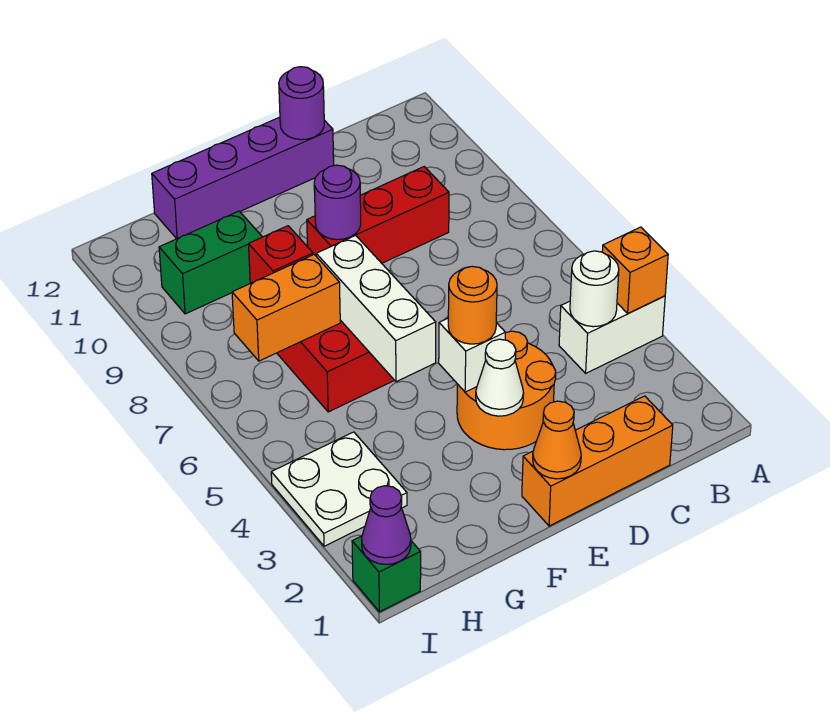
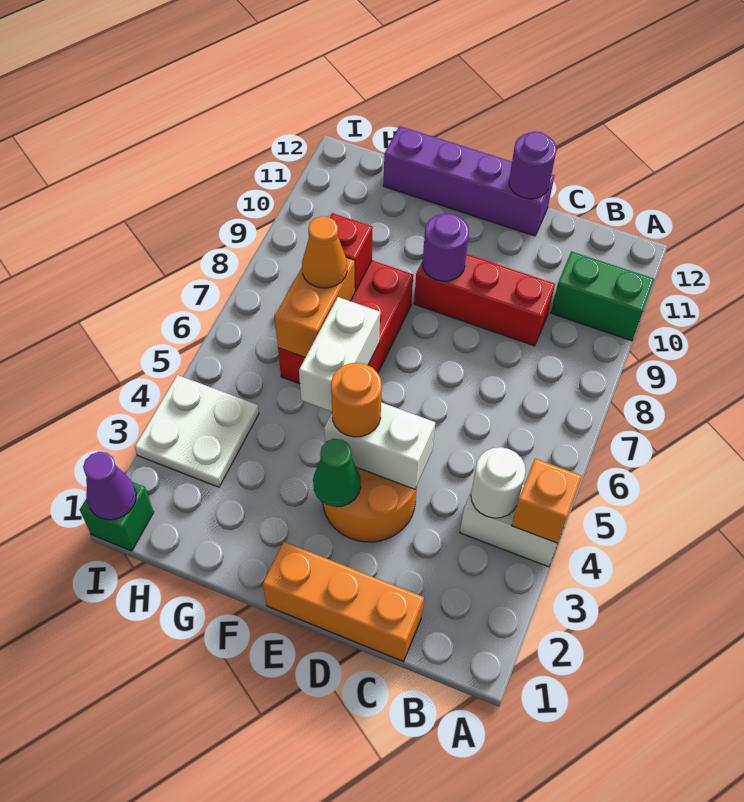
orange 1x1 cone [533,401,581,479] -> orange 1x1 cone moved to [302,216,347,288]
white 1x1 cone [476,339,524,416] -> green 1x1 cone [313,439,361,507]
white 1x1 brick [439,318,505,392] -> white 1x2 brick [324,402,435,489]
white 1x3 brick [316,235,436,382] -> white 1x2 brick [299,297,380,411]
orange 1x2 brick [232,255,340,361] -> orange 1x2 brick turned to [275,258,355,357]
green 1x2 brick [159,211,262,314] -> green 1x2 brick moved to [551,251,654,341]

